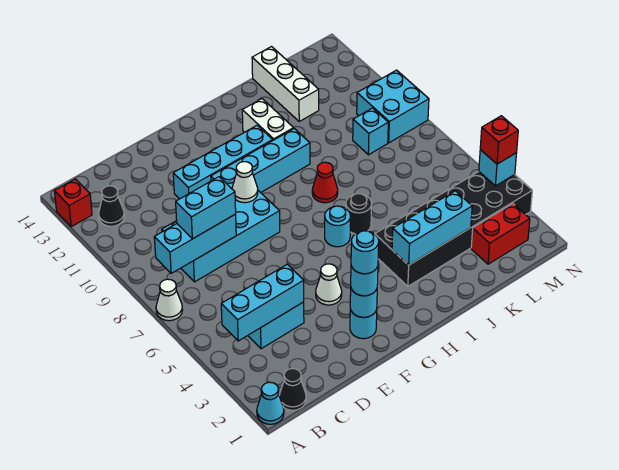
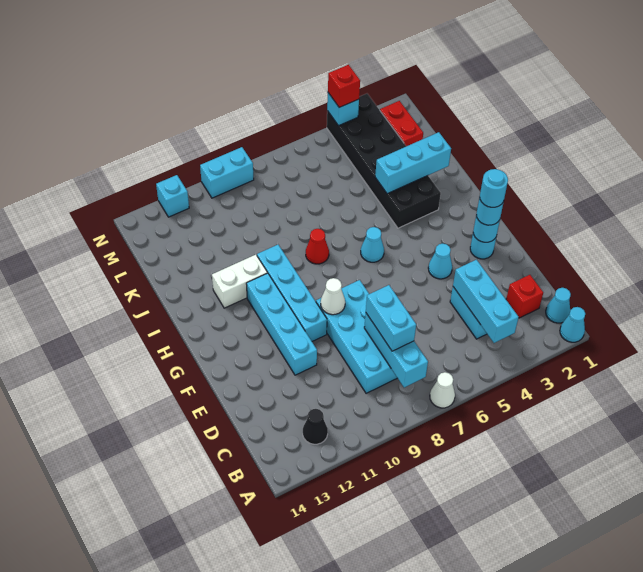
red 1x1 brick [55,179,92,227] -> red 1x1 brick moved to [506,275,543,318]
black 1x1 cone [279,369,306,410] -> cyan 1x1 cone [546,288,571,323]
white 1x1 cone [316,264,342,305] -> cyan 1x1 cone [428,244,452,279]
cyan 1x1 round brick [325,206,351,247] -> cyan 1x1 cone [361,227,384,262]
cyan 1x3 brick [392,191,472,265] -> cyan 1x3 brick turned to [375,132,451,194]
black 1x1 round brick [346,194,372,234] -> none
white 1x3 brick [252,47,319,121] -> none
cyan 1x1 brick [353,108,388,155] -> cyan 1x1 brick moved to [156,175,189,217]
cyan 2x2 brick [357,70,429,143] -> cyan 1x2 brick [200,147,254,198]

